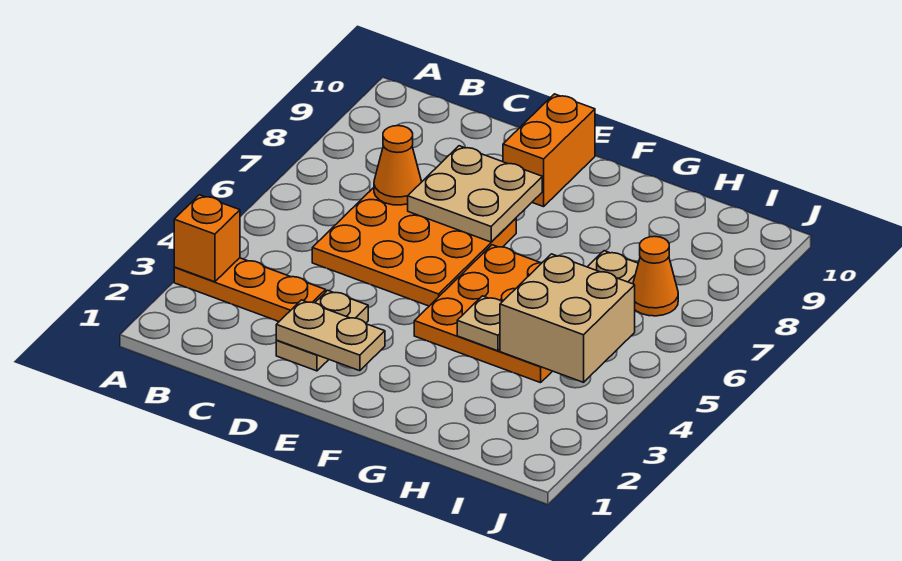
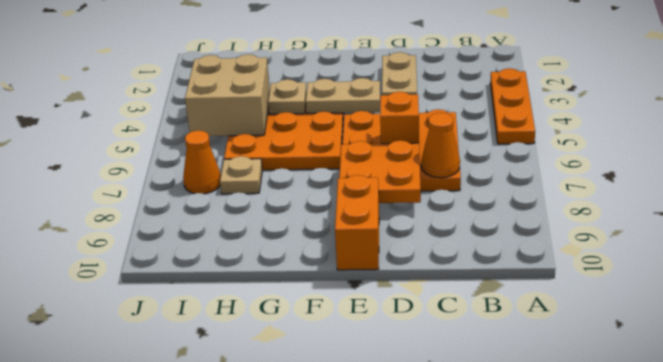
orange 1x3 plate [174,258,326,321] -> orange 1x3 plate turned to [490,69,535,144]
orange 1x1 brick [174,195,240,282] -> orange 1x1 brick moved to [380,92,419,144]
tan 1x2 plate [276,300,385,371] -> tan 1x2 plate moved to [306,78,380,114]
tan 2x2 plate [408,146,542,242] -> orange 2x2 plate [339,140,421,203]

